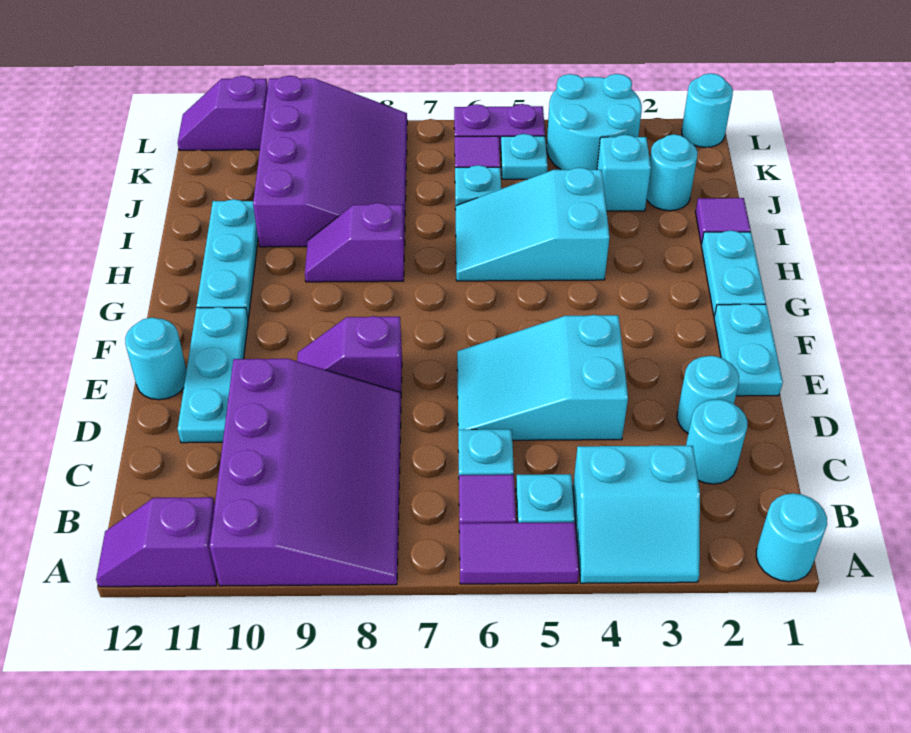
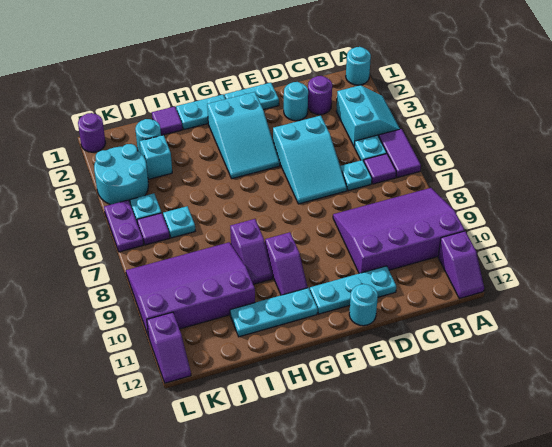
cyan 1x1 round brick [686,400,747,484] -> purple 1x1 round brick [308,76,332,115]
purple 1x2 slope [297,316,402,393] -> purple 1x2 slope moved to [265,232,308,295]
cyan 2x3 slope [456,168,610,281] -> cyan 2x3 slope moved to [207,92,280,179]
cyan 1x1 round brick [682,73,733,147] -> purple 1x1 round brick [78,113,106,152]

